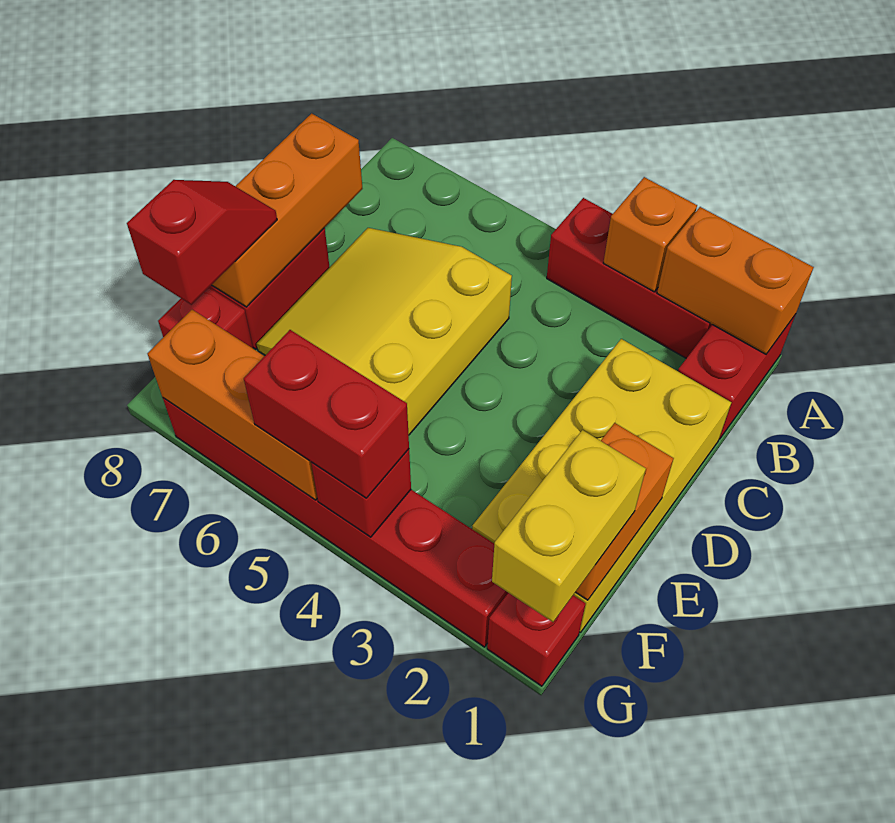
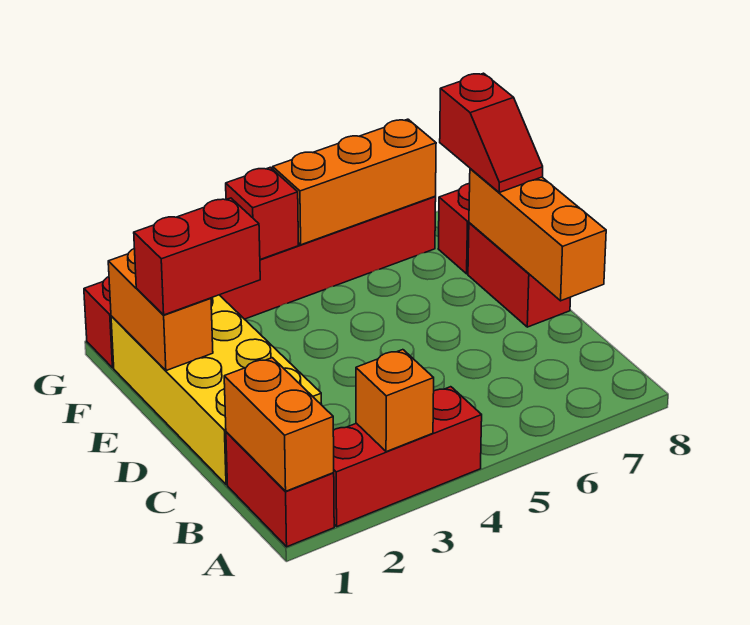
orange 1x2 brick [657,207,814,354] -> orange 1x2 brick turned to [224,358,334,491]
yellow 3x3 slope [257,228,512,435] -> none
yellow 1x2 brick [492,430,646,622] -> none
red 1x2 brick [244,330,409,498] -> red 1x2 brick moved to [134,198,260,315]

